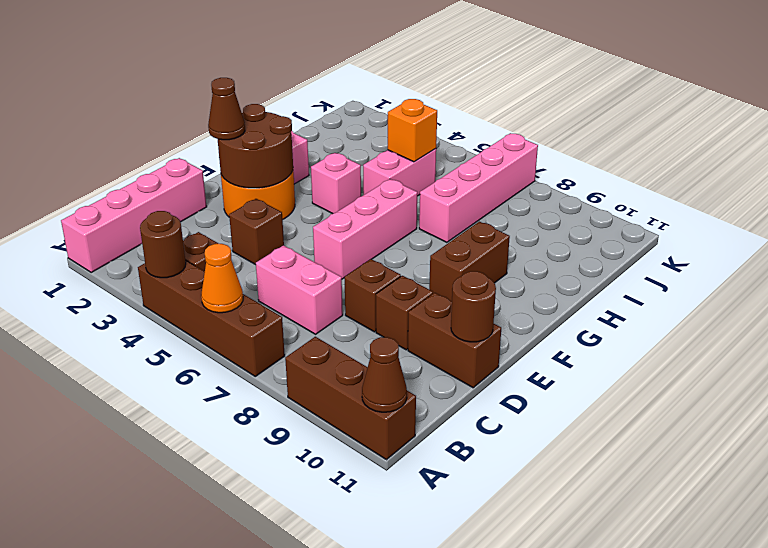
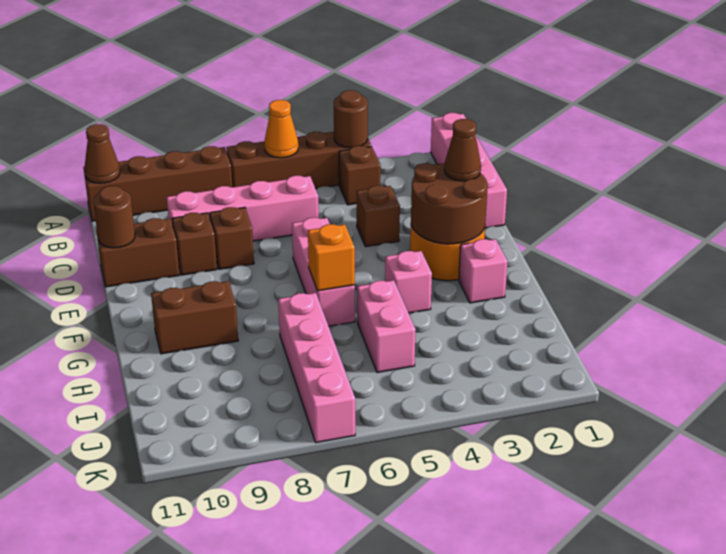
brown 1x3 brick [285,337,416,460] -> brown 1x4 brick [83,146,232,221]
pink 1x2 brick [256,245,343,334] -> pink 1x4 brick [167,176,319,241]
brown 1x2 brick [429,222,510,301] -> brown 1x2 brick turned to [151,281,238,354]
orange 1x1 brick [388,99,437,162] -> orange 1x1 brick moved to [308,224,355,291]

